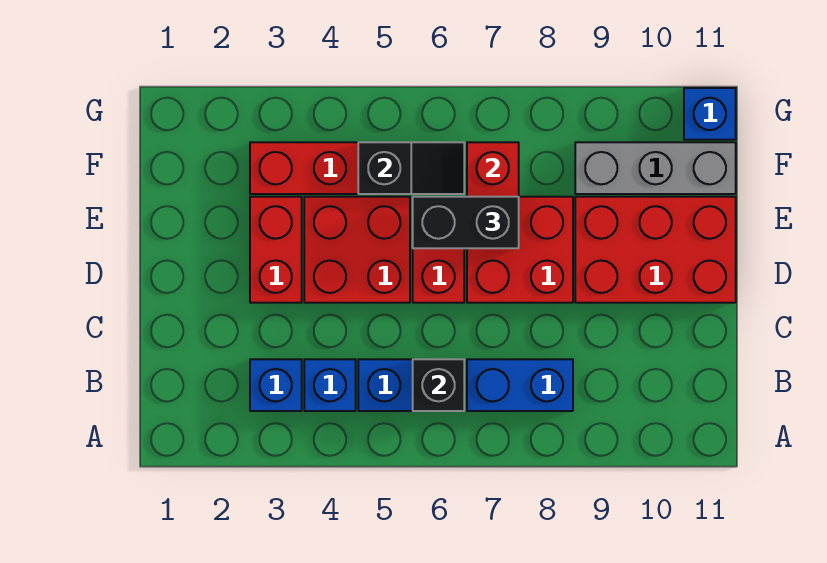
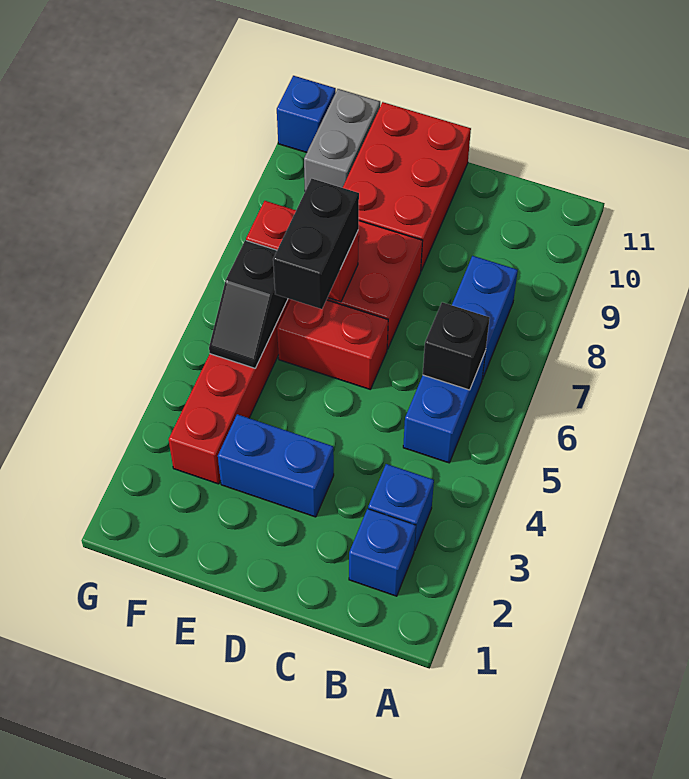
blue 1x1 brick [304,359,356,411] -> blue 1x1 brick moved to [349,509,416,596]
red 1x2 brick [250,197,302,303] -> blue 1x2 brick [218,414,334,517]
red 2x2 brick [304,197,410,303] -> none
black 1x2 slope [358,142,464,194] -> black 1x2 slope turned to [209,240,288,368]
grey 1x3 brick [575,142,736,194] -> grey 1x2 brick [304,89,380,191]

